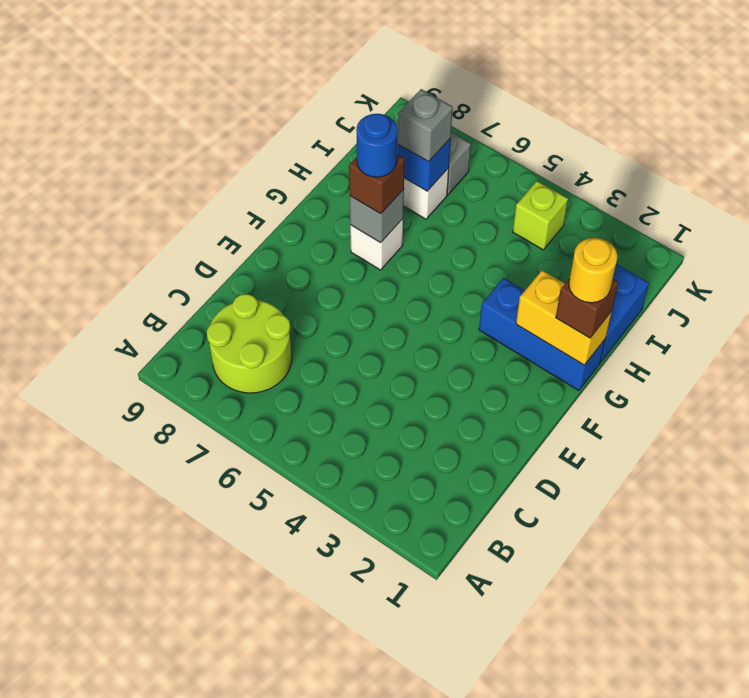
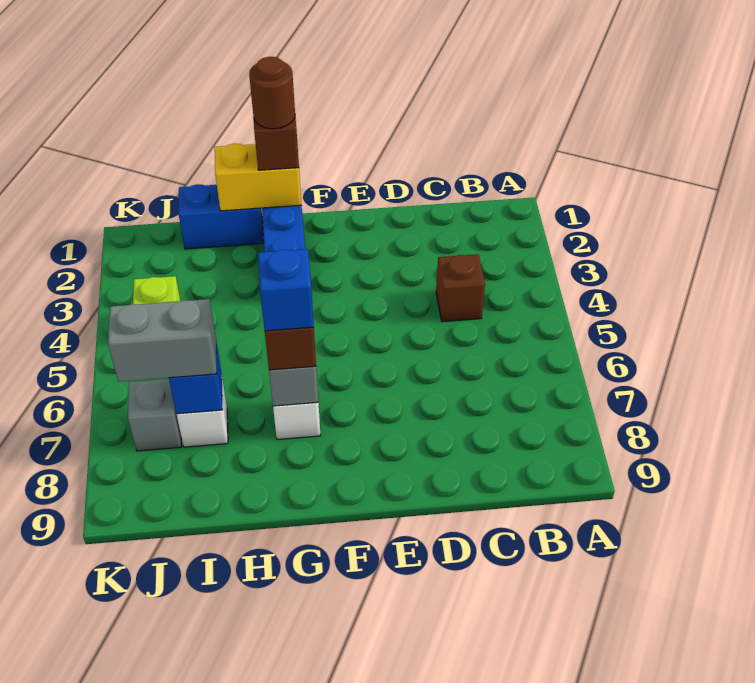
lime 2x2 round brick [207,294,292,393] -> none
none -> brown 1x1 brick [436,254,485,322]
yellow 1x2 brick [516,270,612,365] -> yellow 1x2 brick turned to [215,143,302,211]
yellow 1x1 round brick [569,238,617,303] -> brown 1x1 round brick [249,57,295,129]
blue 1x1 round brick [356,114,397,177] -> blue 1x1 brick [258,249,314,331]
grey 1x1 brick [398,89,453,162] -> grey 1x2 brick [108,299,216,382]

